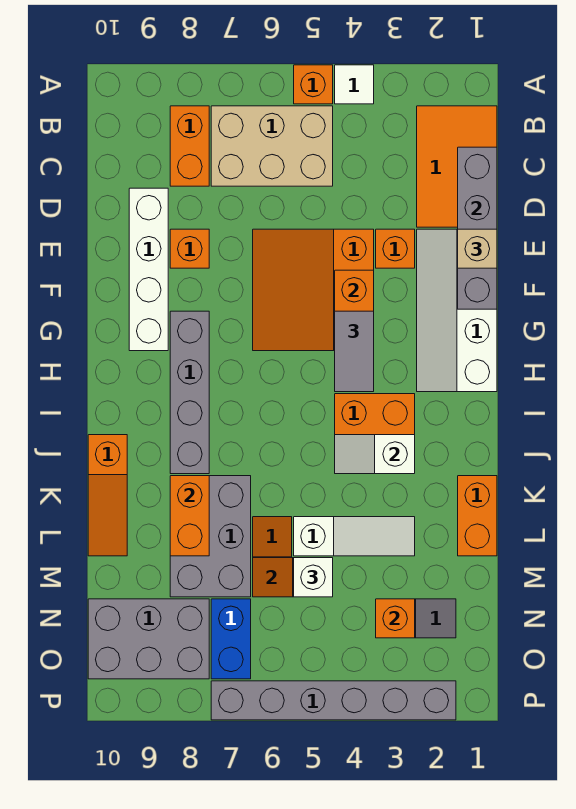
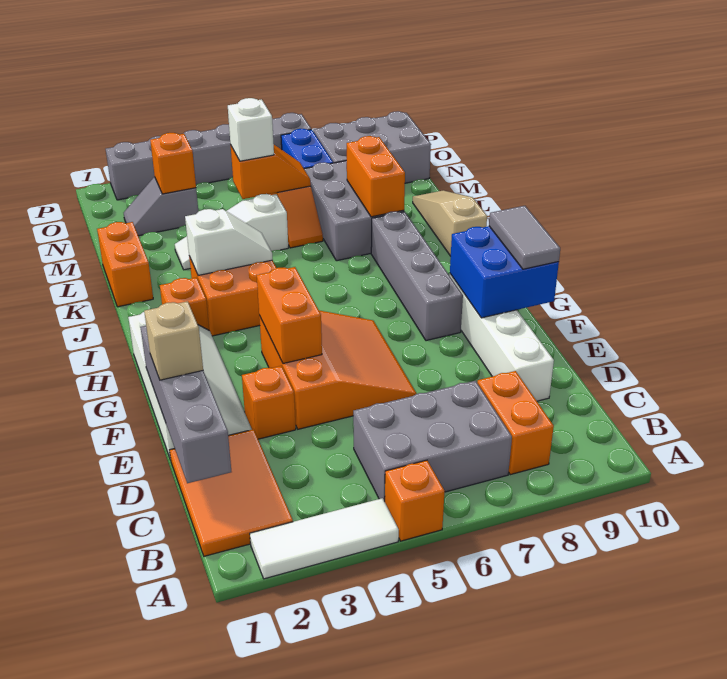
white 1x1 tile [335,65,374,104] -> white 1x3 tile [250,498,399,579]
tan 2x3 brick [211,106,333,186] -> grey 2x3 brick [353,381,512,501]
orange 1x1 brick [170,229,209,268] -> orange 1x1 brick moved to [160,277,209,330]
none -> blue 2x2 brick [450,226,559,318]
grey 1x2 tile [335,311,374,392] -> grey 1x2 tile moved to [489,206,560,269]
orange 1x3 slope [88,435,127,556] -> tan 1x3 slope [413,190,487,256]

